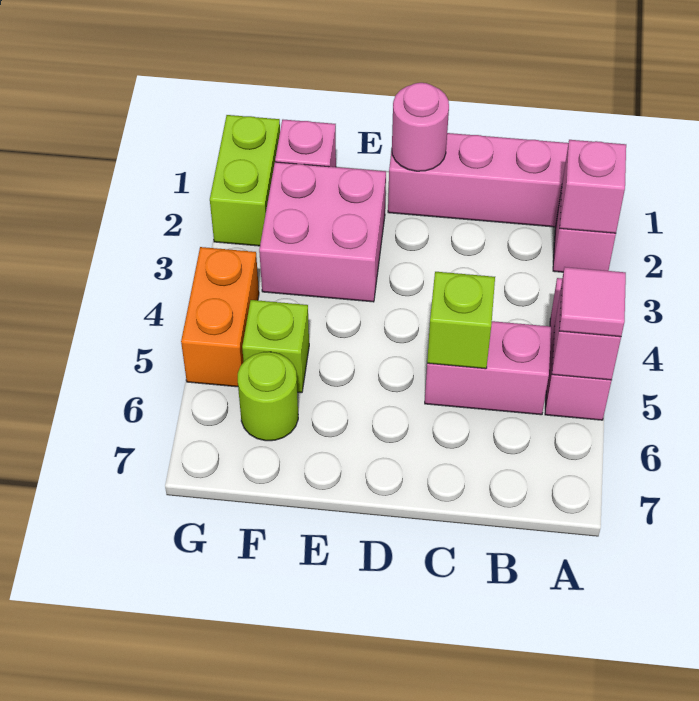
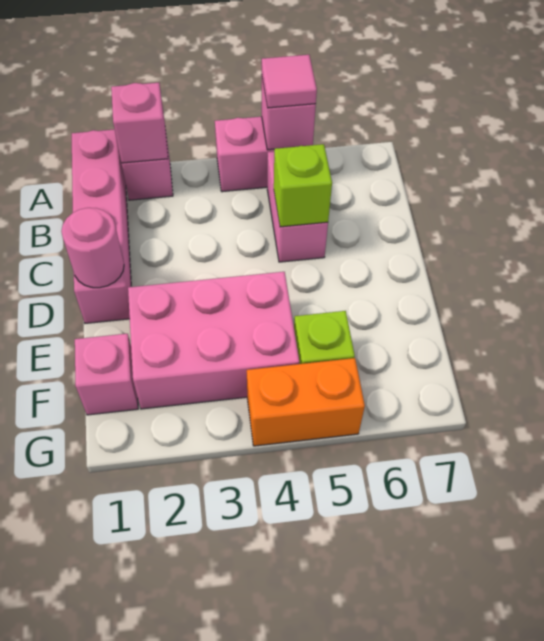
pink 2x2 brick [259,162,386,302] -> pink 2x3 brick [128,272,299,409]
lime 1x1 round brick [238,352,298,441] -> none
lime 1x2 brick [210,115,280,246] -> none

